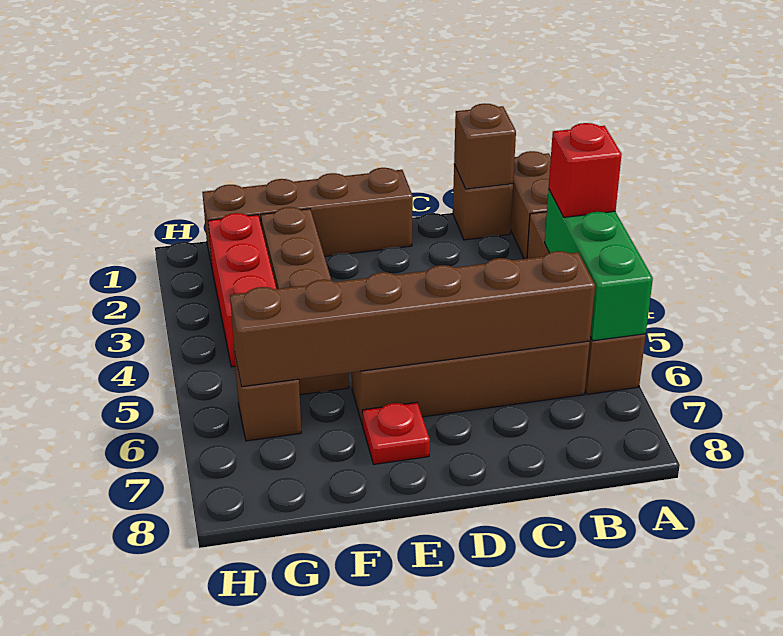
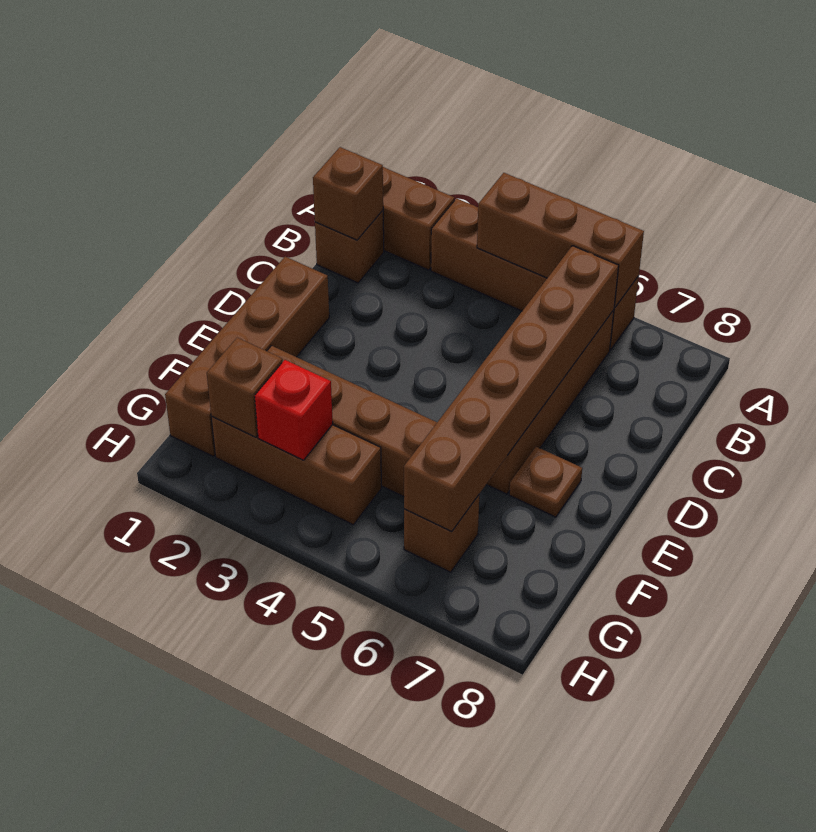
green 1x3 brick [545,189,653,341] -> brown 1x3 brick [477,173,644,307]
red 1x1 brick [549,123,622,217] -> red 1x1 brick moved to [255,360,333,460]
red 1x1 plate [362,402,430,464] -> brown 1x1 plate [509,447,582,517]
red 1x3 brick [208,213,276,367] -> brown 1x3 brick [211,417,381,525]
none -> brown 1x1 brick [207,338,283,437]

